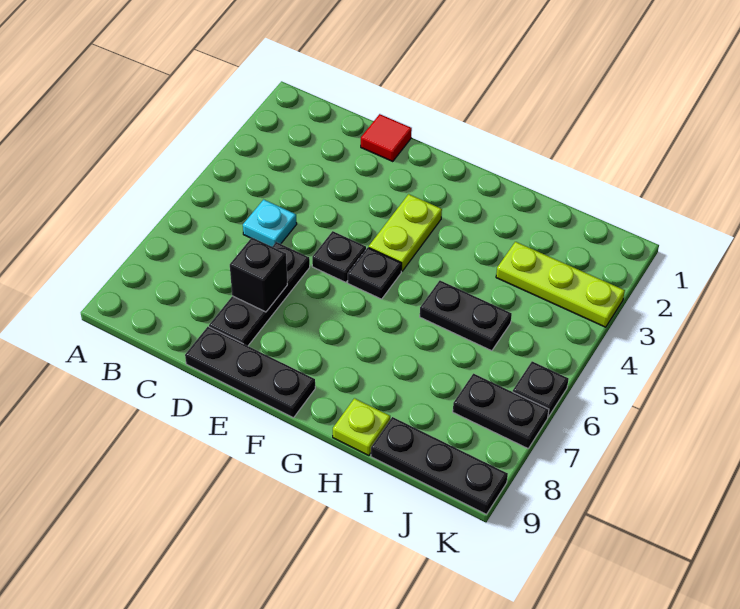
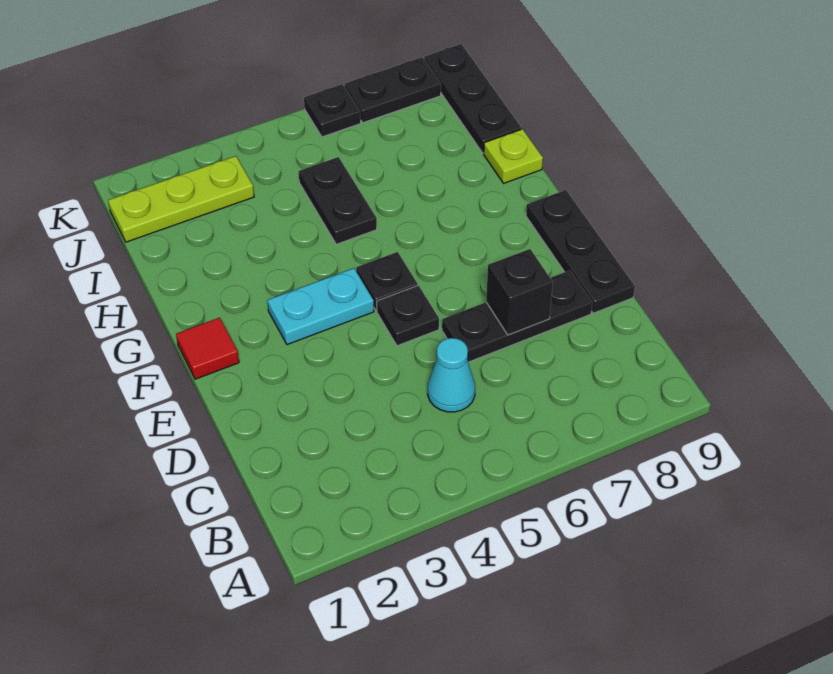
cyan 1x1 plate [243,200,297,247] -> cyan 1x1 cone [428,338,475,412]
red 1x1 tile [361,114,412,161] -> red 1x1 tile moved to [176,318,239,379]
lime 1x2 plate [369,194,442,271] -> cyan 1x2 plate [267,268,374,345]
lime 1x3 plate [496,242,625,327] -> lime 1x3 plate turned to [108,156,254,242]
black 1x2 plate [453,374,549,448] -> black 1x2 plate turned to [345,57,441,123]

